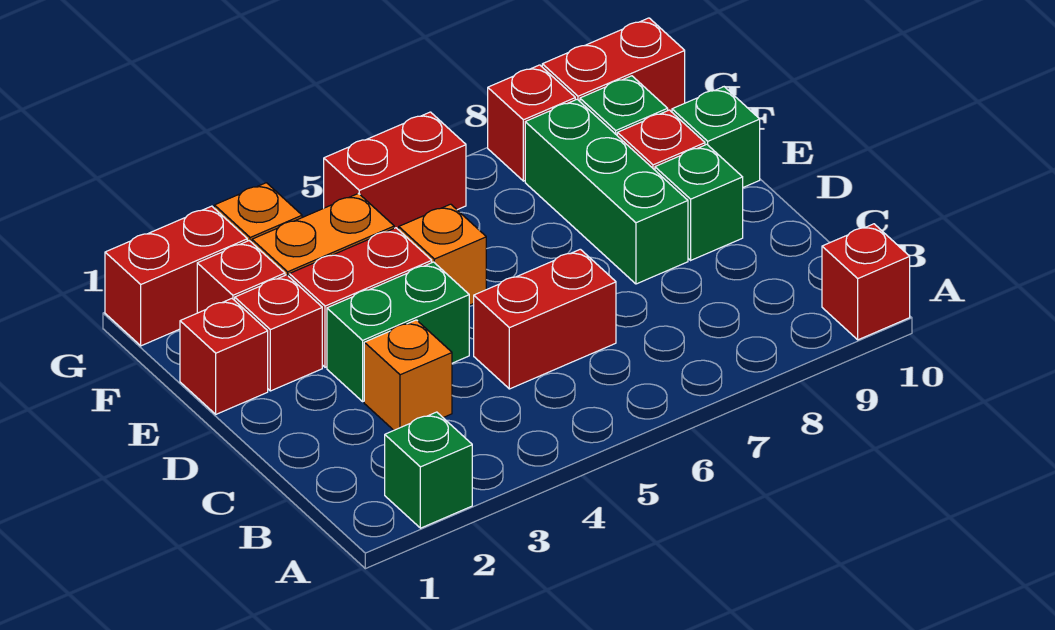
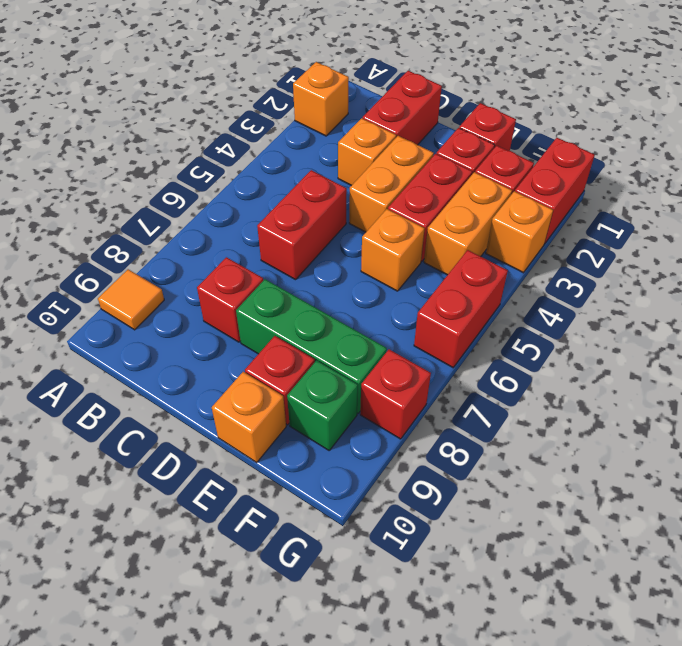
green 1x1 brick [385,412,472,528] -> orange 1x1 brick [293,62,349,136]
none -> orange 1x1 tile [98,269,164,330]
red 1x1 brick [822,224,910,340] -> red 1x1 brick moved to [197,257,263,342]
green 1x2 brick [327,262,469,401] -> orange 1x2 brick [349,136,434,232]
green 1x1 brick [655,144,743,260] -> none
green 1x1 brick [672,87,760,187] -> orange 1x1 brick [212,372,286,462]
red 1x2 brick [542,18,685,112] -> red 1x2 brick moved to [363,71,442,145]

